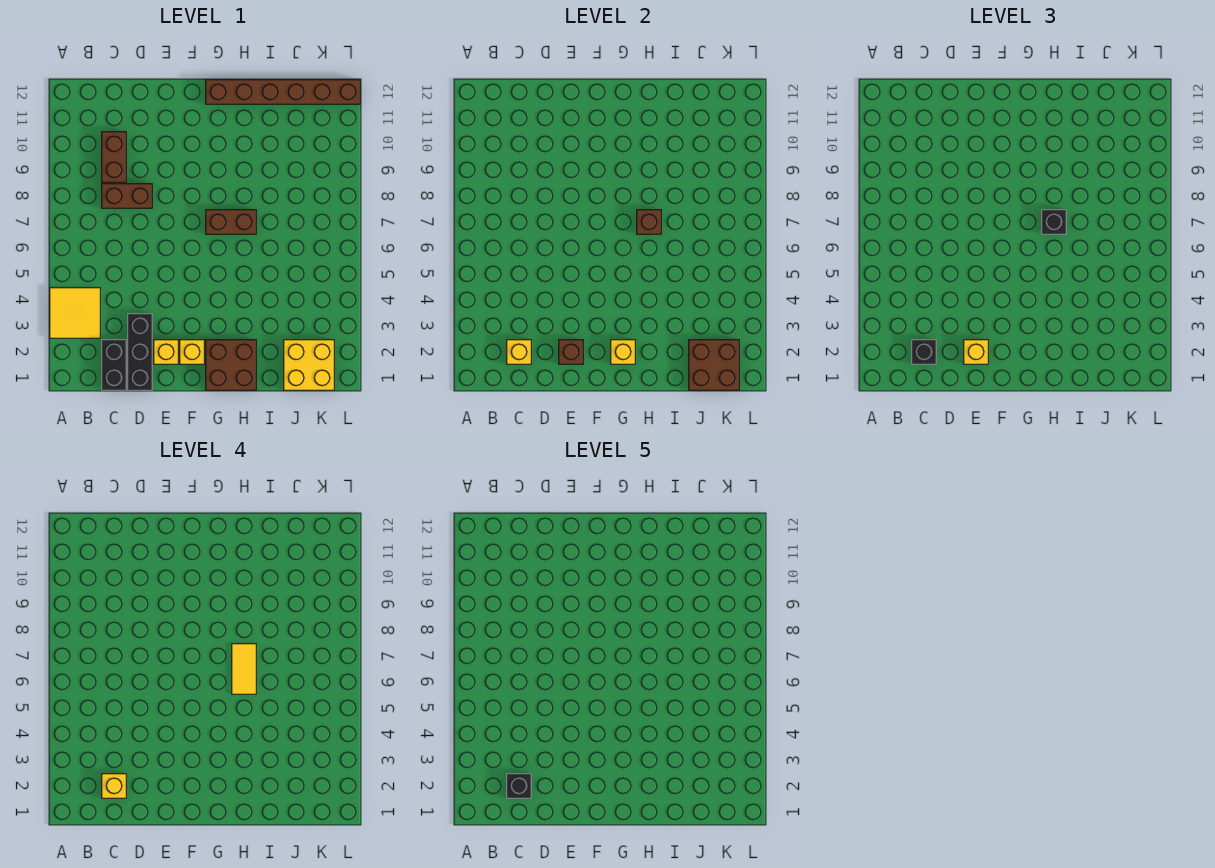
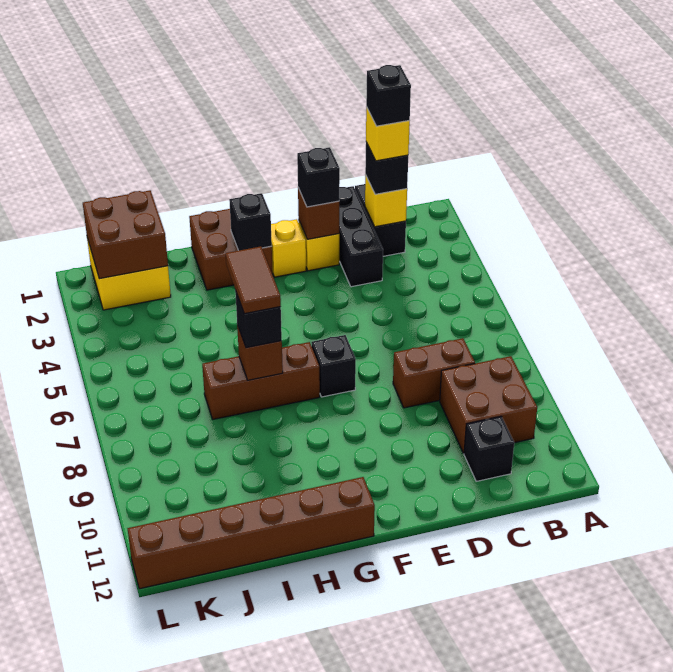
yellow 2x2 tile [50,288,100,338] -> none
brown 1x2 brick [102,132,126,182] -> brown 2x2 brick [440,356,537,453]
none -> black 1x1 brick [464,416,514,481]
yellow 1x1 brick [964,340,988,364] -> black 1x1 brick [297,147,340,207]
none -> black 1x1 brick [311,335,356,397]
yellow 1x1 brick [611,340,635,364] -> black 1x1 brick [229,193,272,251]
brown 1x2 brick [206,210,256,234] -> brown 1x3 brick [202,342,320,419]
yellow 1x2 tile [232,644,256,694] -> brown 1x2 tile [226,246,281,314]

